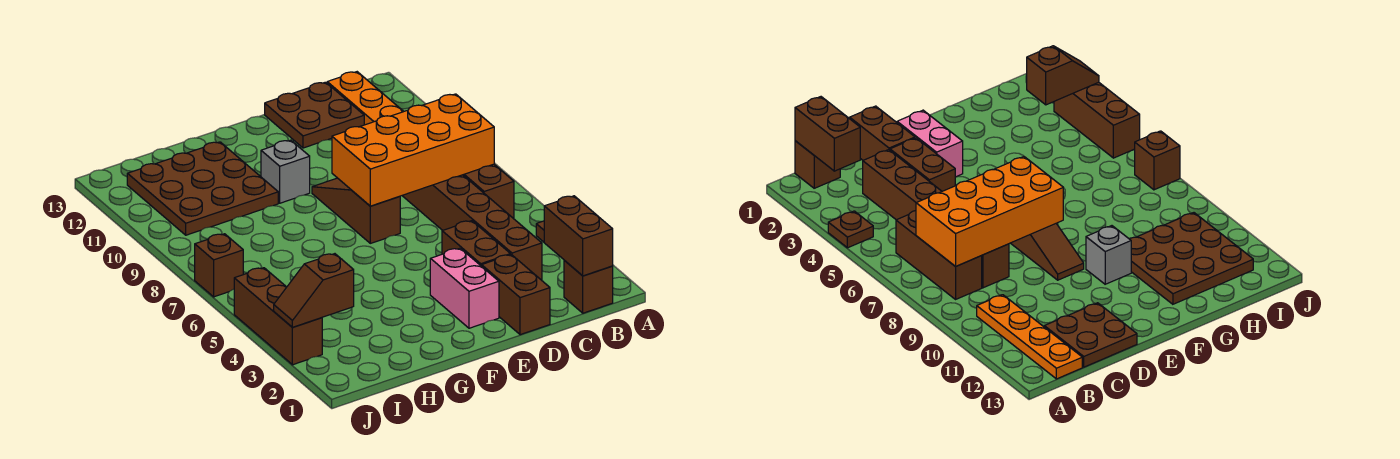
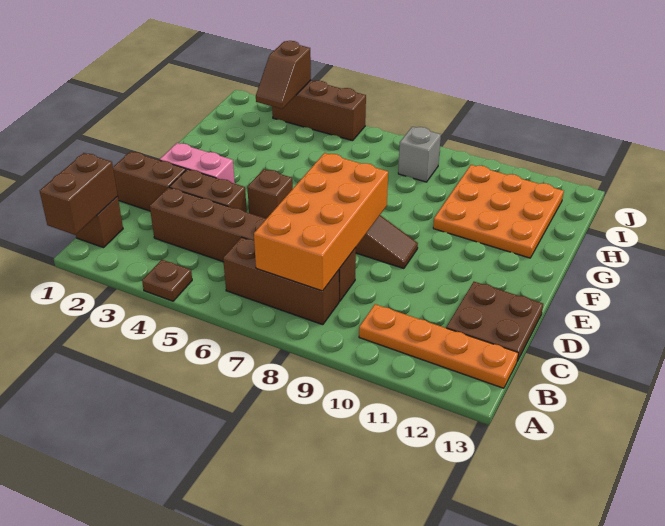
brown 1x2 brick [544,196,613,276] -> brown 1x2 brick turned to [40,153,118,235]
grey 1x1 brick [261,140,310,203] -> grey 1x1 brick moved to [398,127,441,182]
brown 3x3 plate [127,142,278,235] -> orange 3x3 plate [433,165,564,258]
brown 1x2 slope [274,254,354,327] -> brown 1x2 slope turned to [256,41,311,109]
brown 1x1 brick [195,234,243,297] -> brown 1x1 brick moved to [247,169,293,218]

